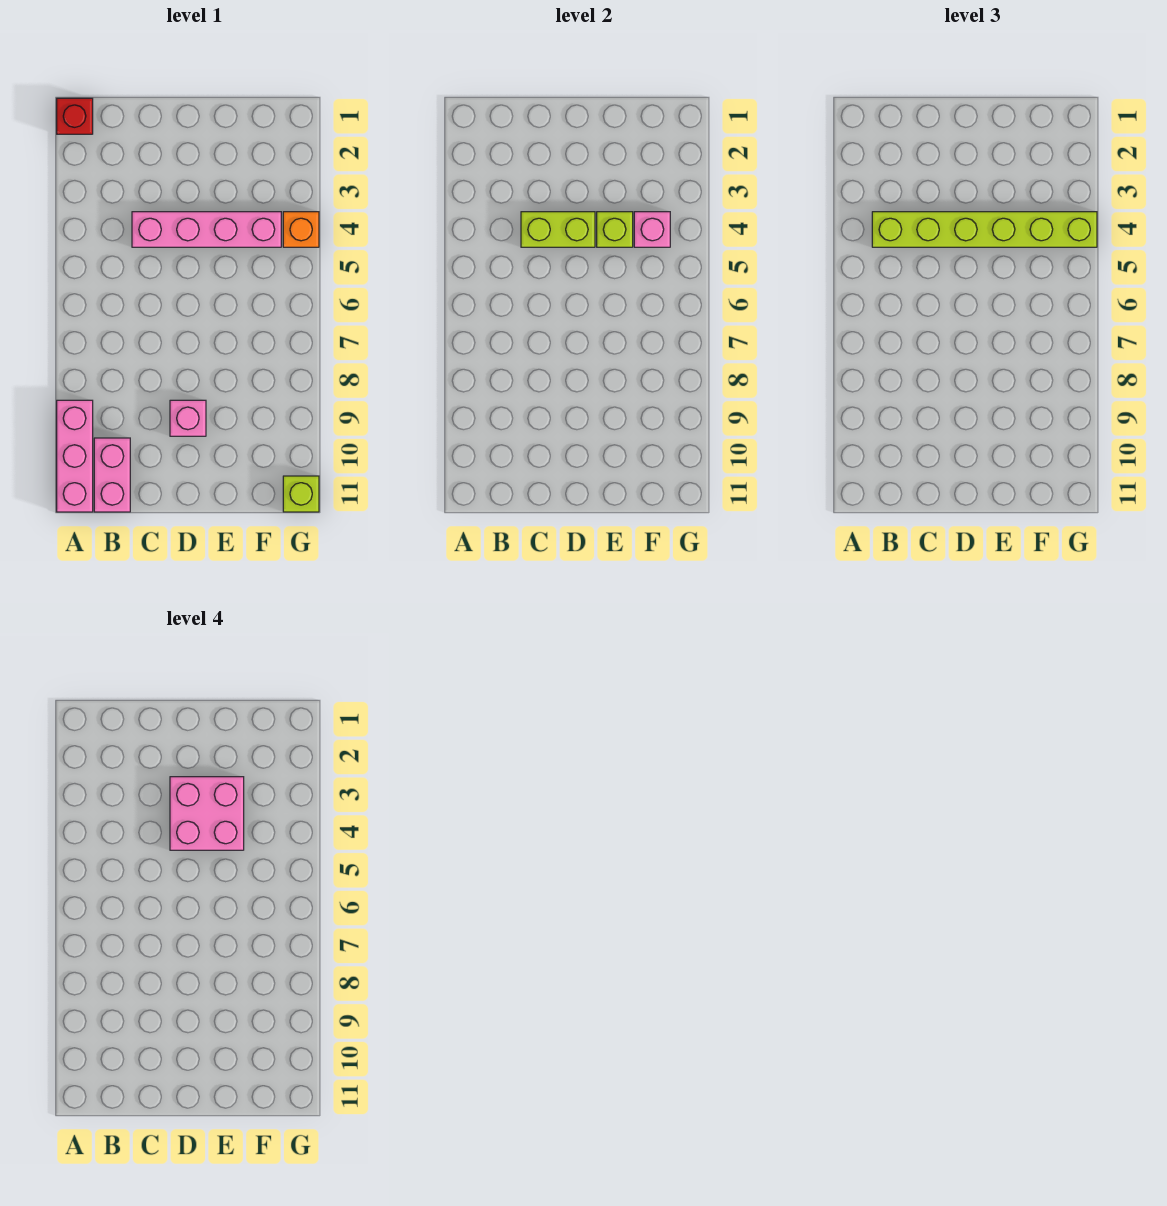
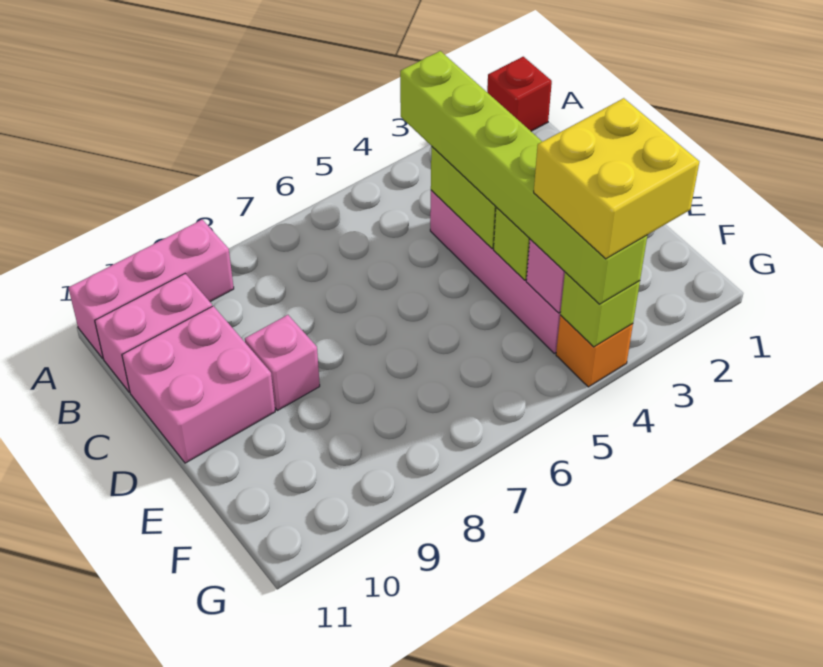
pink 2x2 brick [170,777,244,850] -> pink 2x2 brick moved to [122,306,275,463]
none -> yellow 2x2 brick [534,98,699,259]
lime 1x1 brick [283,476,319,512] -> lime 1x1 brick moved to [560,272,640,347]

